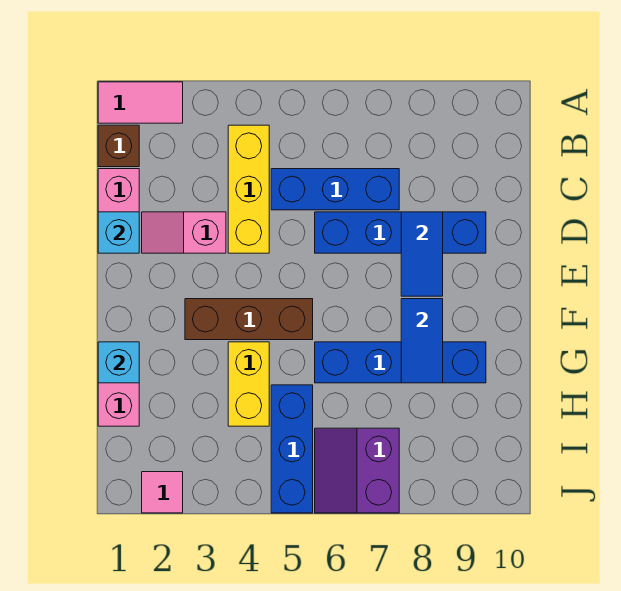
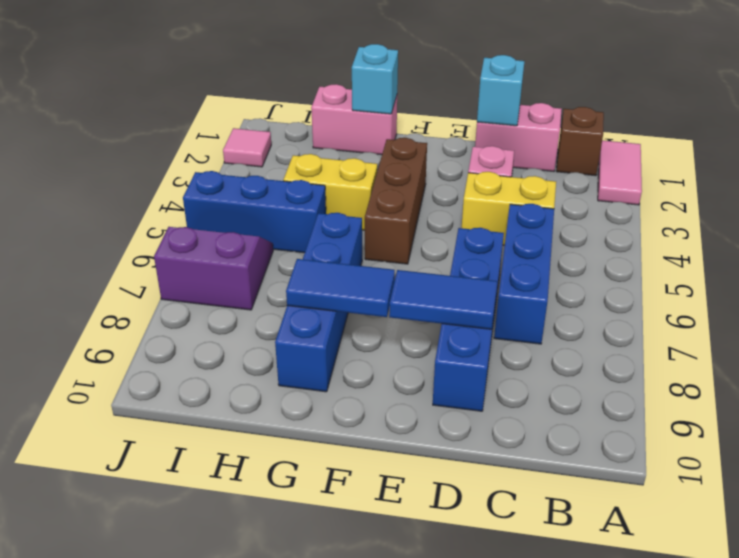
yellow 1x3 brick [228,125,269,253] -> yellow 1x2 brick [462,172,556,245]

